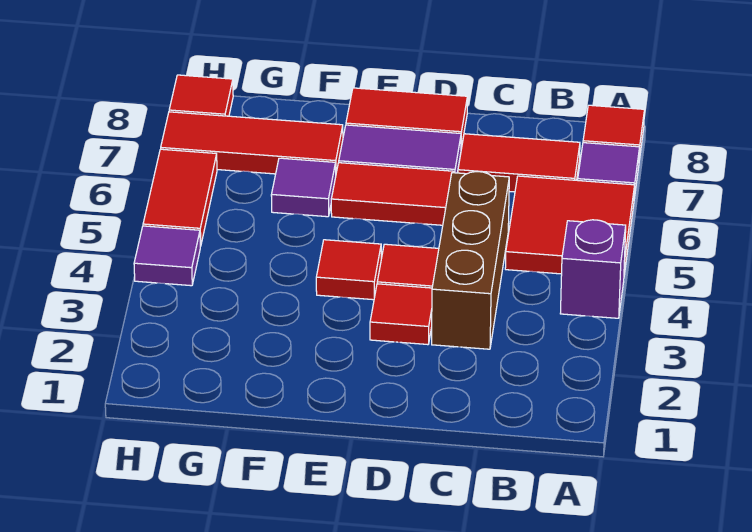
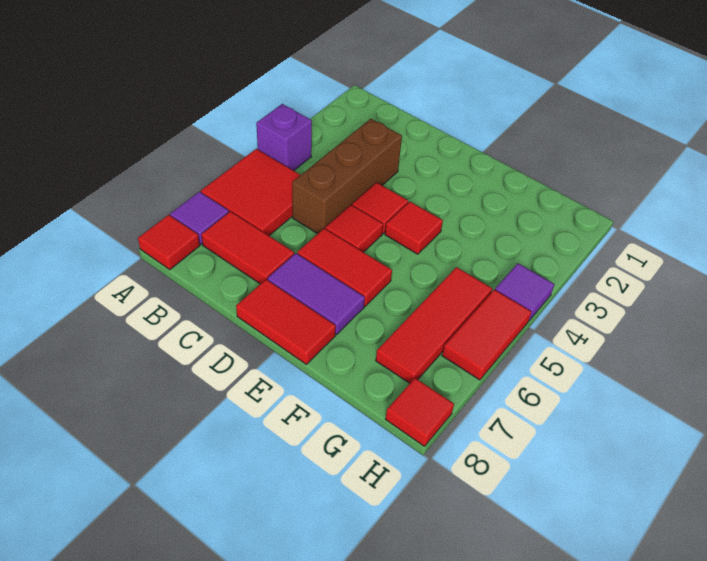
red 1x1 tile [370,284,432,345] -> red 1x1 tile moved to [325,205,383,252]
purple 1x1 tile [271,158,336,217] -> none
red 1x3 tile [161,112,343,174] -> red 1x3 tile turned to [376,267,492,383]

